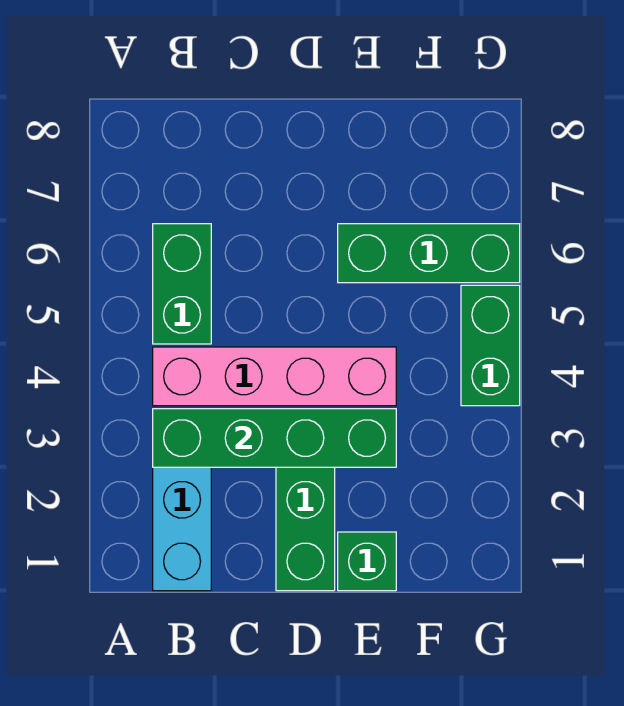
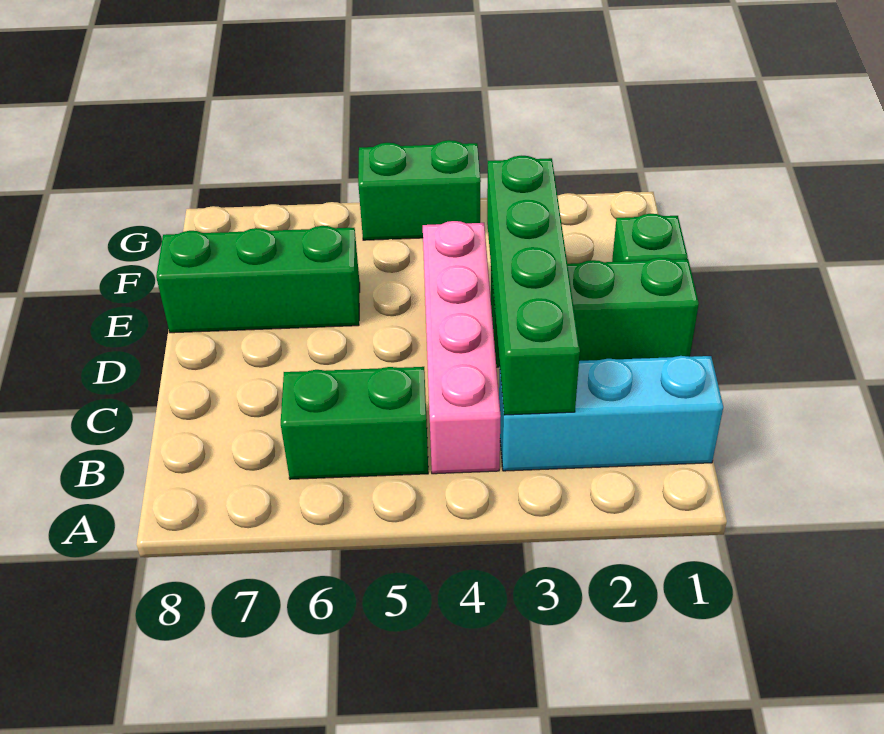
green 1x3 brick [338,224,520,283] -> green 1x3 brick turned to [156,226,360,333]

